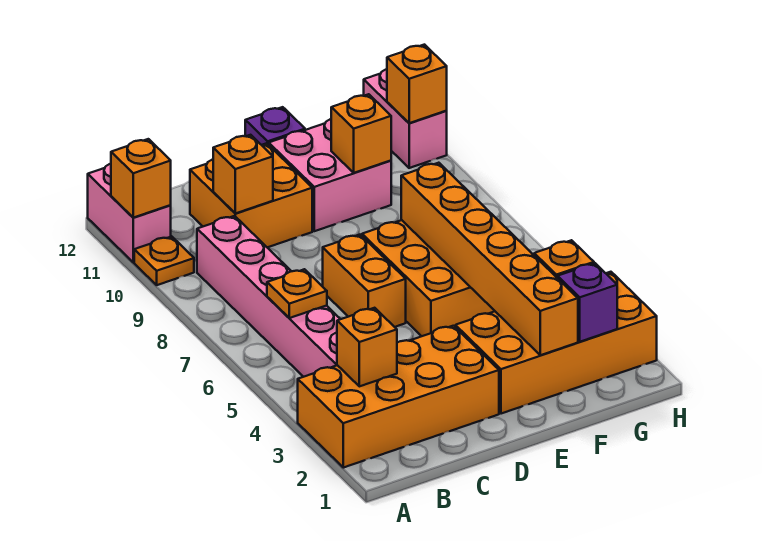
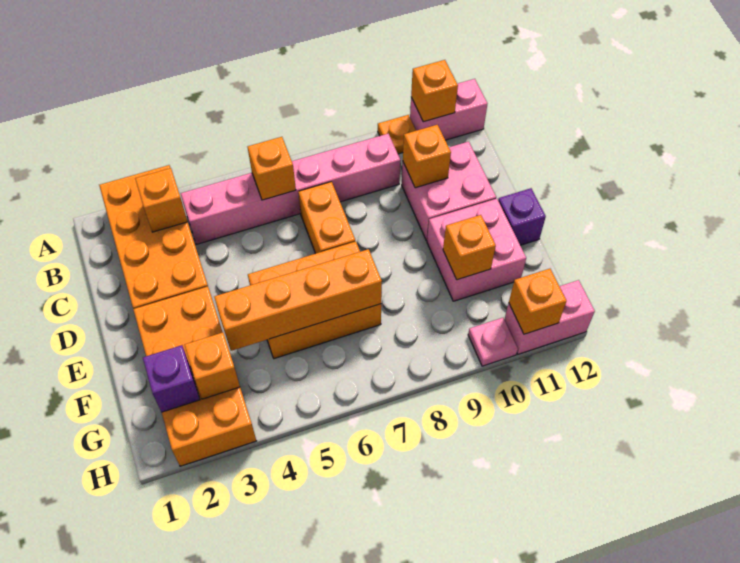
orange 1x1 plate [267,269,327,318] -> orange 1x1 brick [248,137,296,200]
orange 2x2 brick [190,143,312,248] -> pink 2x2 brick [402,142,496,241]
orange 1x2 brick [323,235,406,327] -> orange 1x2 brick turned to [298,182,355,254]
orange 1x6 brick [401,163,578,355] -> orange 1x4 brick [214,249,382,351]
none -> pink 1x1 plate [468,318,518,366]

